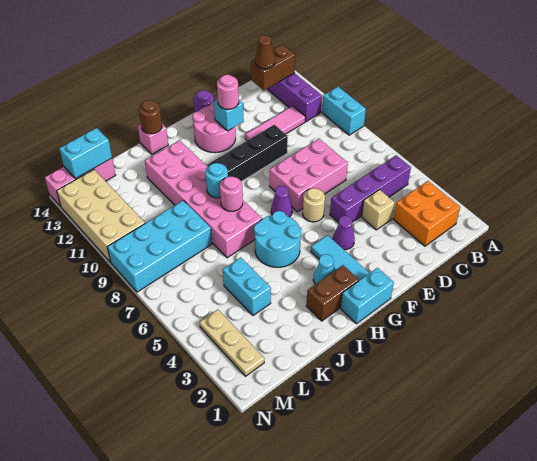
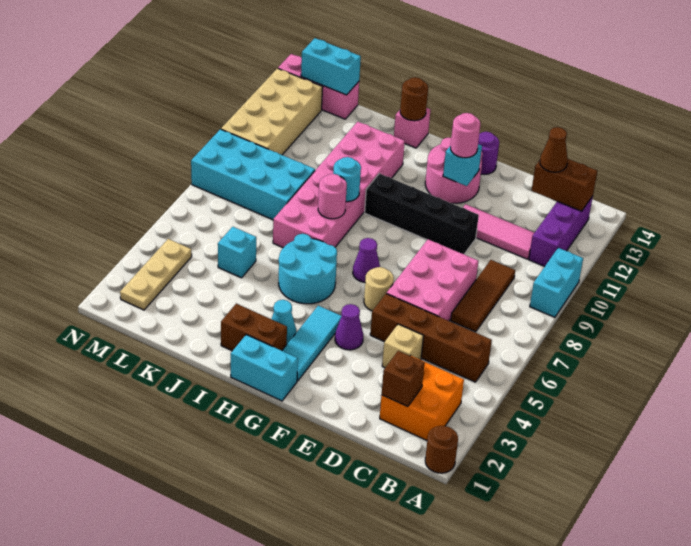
none -> brown 1x1 round brick [425,426,458,473]
purple 1x4 brick [330,155,411,223] -> brown 1x4 brick [370,294,492,382]
none -> brown 1x1 brick [382,351,425,407]
none -> brown 1x3 tile [451,260,515,332]
pink 2x3 brick [270,139,348,212] -> pink 2x3 brick turned to [387,239,478,321]
cyan 1x2 brick [223,257,271,315] -> cyan 1x1 brick [218,227,256,278]

